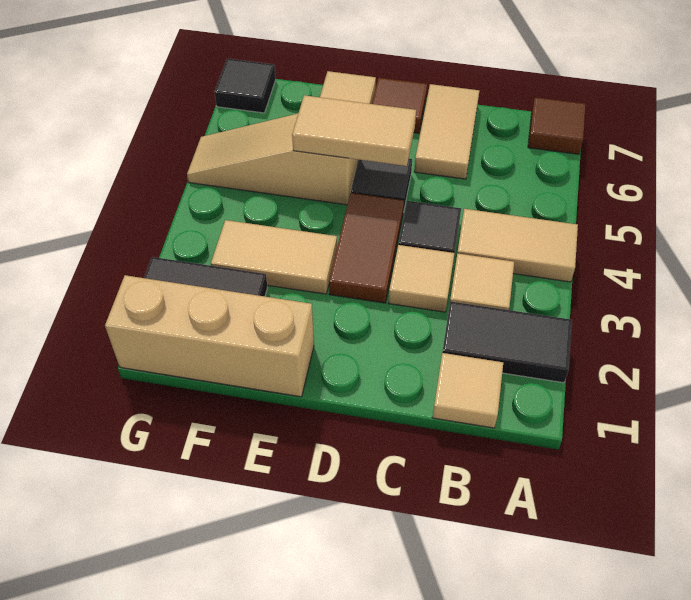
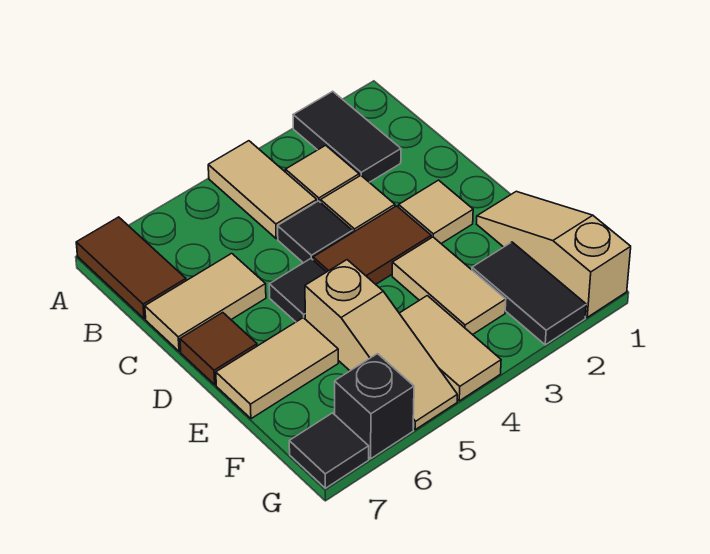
brown 1x1 tile [528,97,585,154] -> brown 1x2 tile [76,217,186,319]
tan 1x1 tile [432,353,503,428] -> tan 1x1 tile moved to [399,180,473,244]
tan 1x2 tile [292,95,416,166] -> tan 1x2 tile moved to [399,296,501,401]
tan 1x3 brick [105,275,314,397] -> tan 1x3 slope [477,191,631,317]
none -> black 1x1 brick [335,354,414,459]

